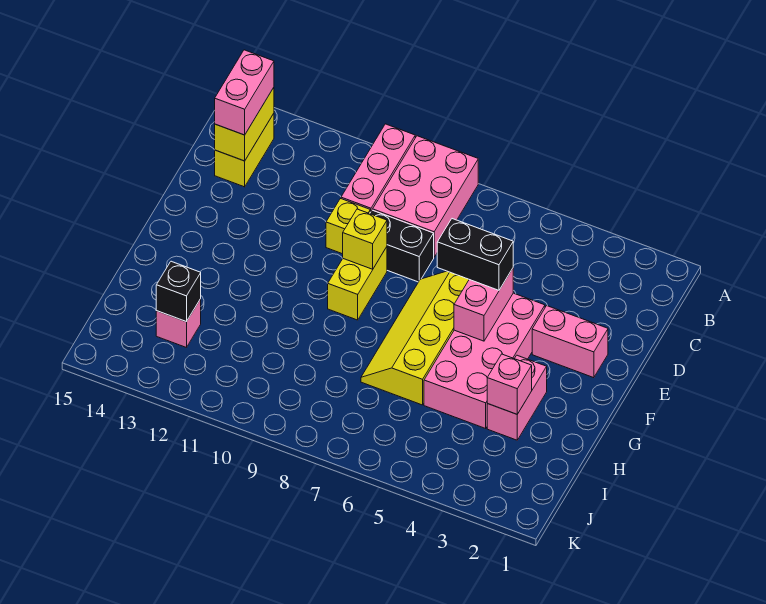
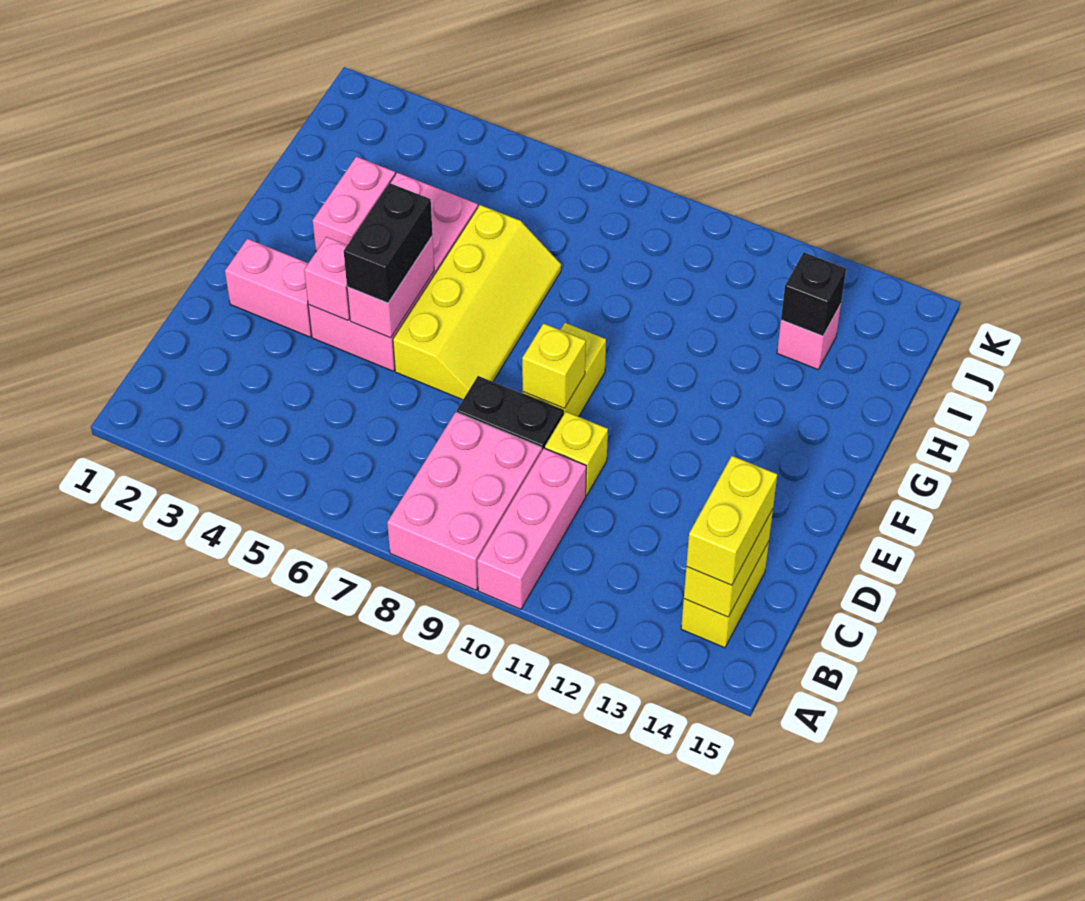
pink 1x2 brick [215,50,274,135] -> yellow 1x2 brick [686,456,777,585]
black 1x2 brick [437,219,513,290] -> black 1x2 brick turned to [344,183,433,303]
pink 1x1 brick [487,354,532,414] -> pink 1x1 brick moved to [304,237,350,320]

